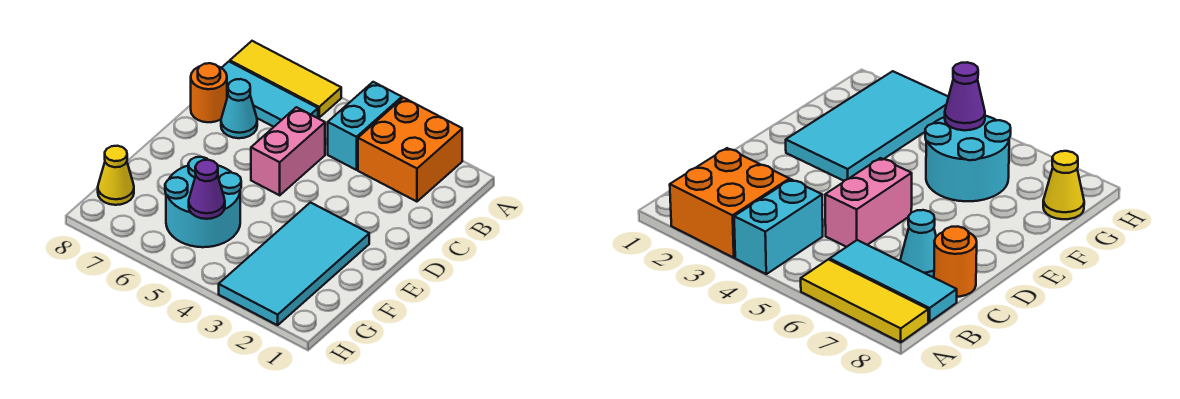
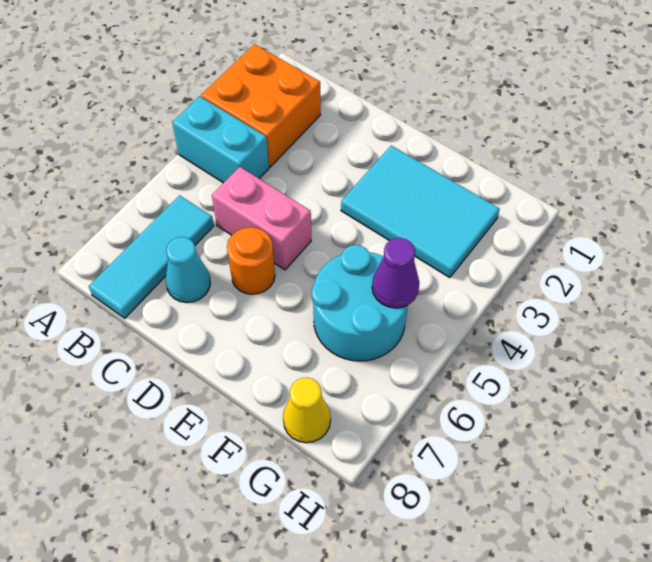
yellow 1x3 tile [230,41,341,118] -> none
orange 1x1 round brick [191,63,227,122] -> orange 1x1 round brick moved to [227,227,275,294]
cyan 2x4 tile [219,203,369,325] -> cyan 2x3 tile [341,146,500,278]

